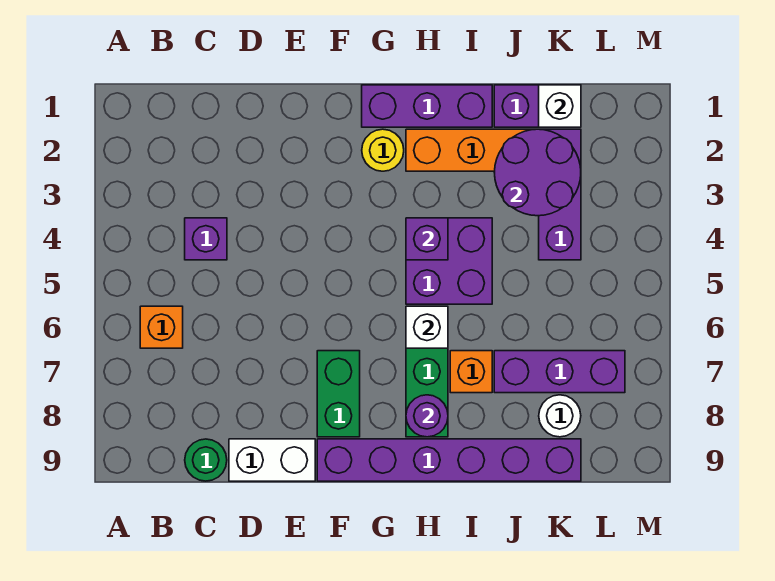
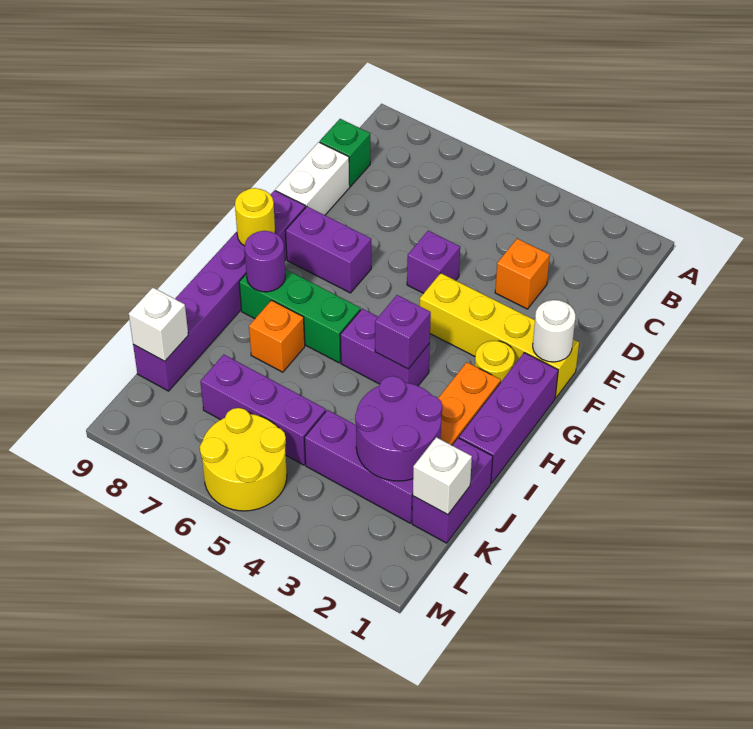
orange 1x1 brick [140,306,183,348] -> orange 1x1 brick moved to [495,239,550,309]
purple 1x1 brick [185,218,227,260] -> purple 1x1 brick moved to [407,231,460,293]
green 1x1 round brick [185,439,227,481] -> green 1x1 brick [320,119,370,186]
none -> yellow 1x4 brick [420,273,579,398]
green 1x2 brick [317,351,360,437] -> purple 1x2 brick [285,207,371,293]
none -> yellow 1x1 round brick [235,188,275,246]
purple 2x2 brick [406,218,492,304] -> purple 1x2 brick [340,309,430,386]
white 1x1 brick [406,306,448,348] -> white 1x1 brick moved to [129,288,188,361]
purple 1x3 brick [494,351,625,393] -> purple 1x3 brick turned to [200,355,326,465]
white 1x1 round brick [539,395,581,437] -> white 1x1 round brick moved to [533,300,575,362]
none -> yellow 2x2 round brick [200,408,287,511]

